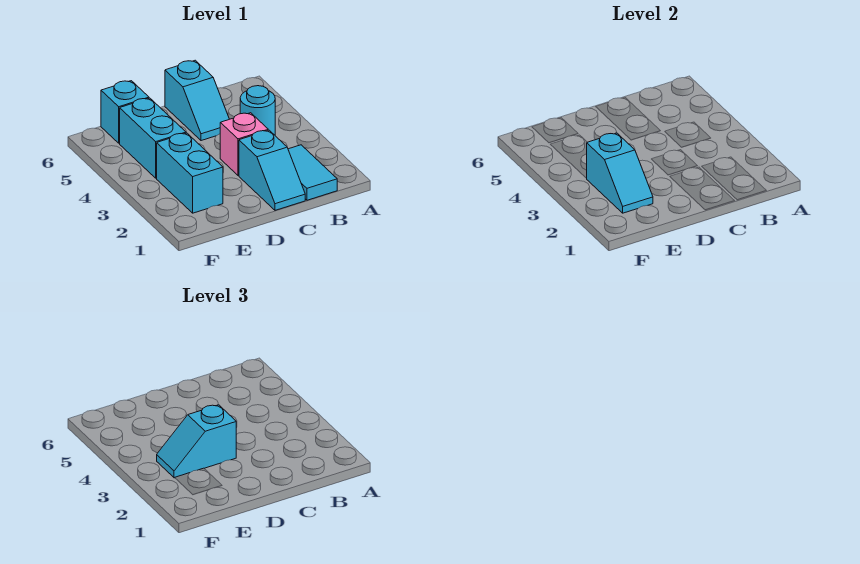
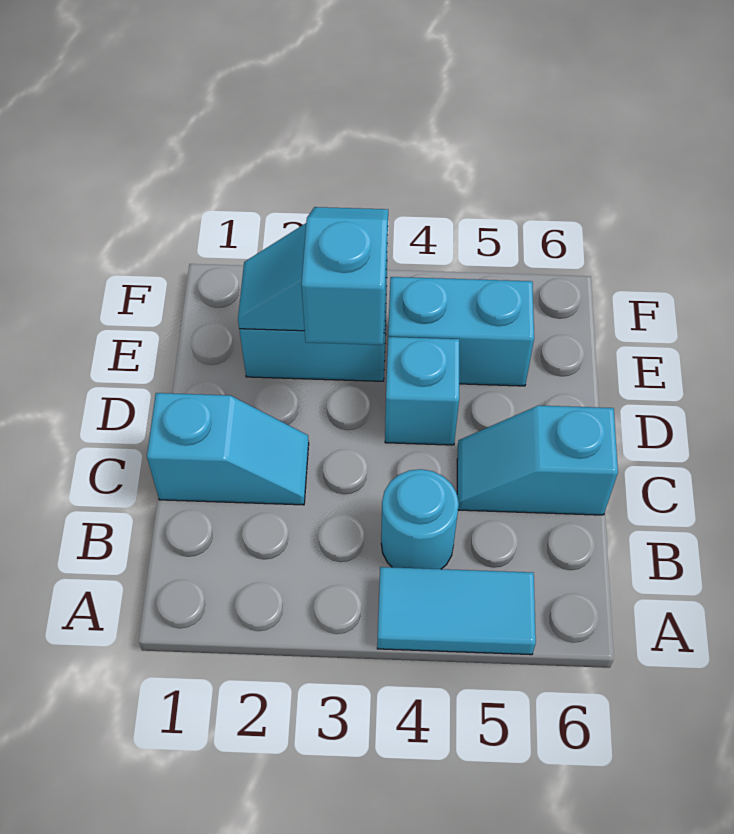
cyan 1x2 tile [288,145,337,200] -> cyan 1x2 tile moved to [377,567,536,655]
cyan 1x2 slope [239,130,305,210] -> cyan 1x2 slope turned to [147,393,309,505]
pink 1x1 brick [220,113,268,176] -> none
cyan 1x1 brick [101,81,149,143] -> cyan 1x1 brick moved to [385,337,459,445]

